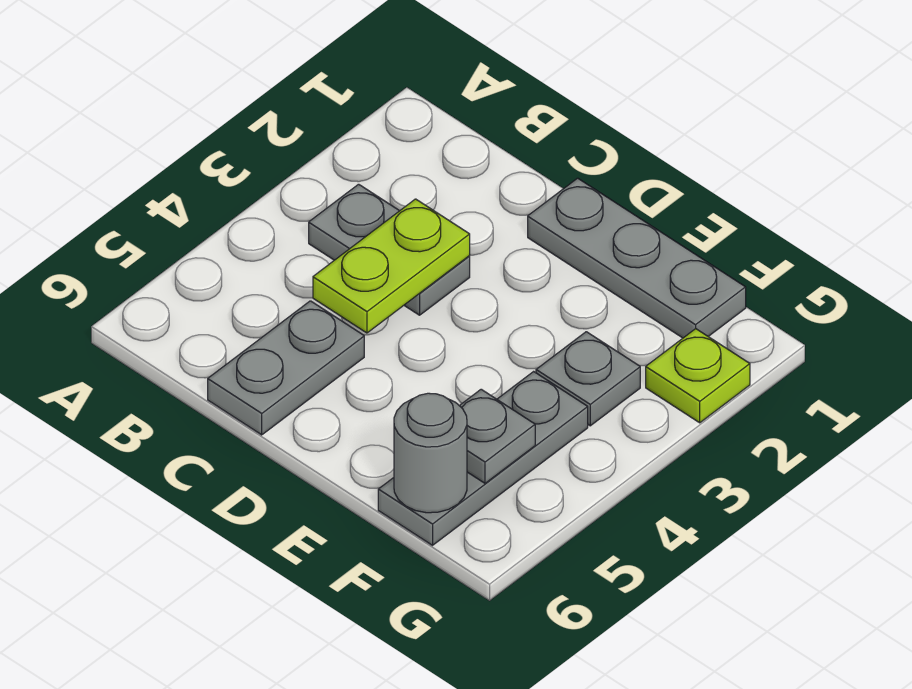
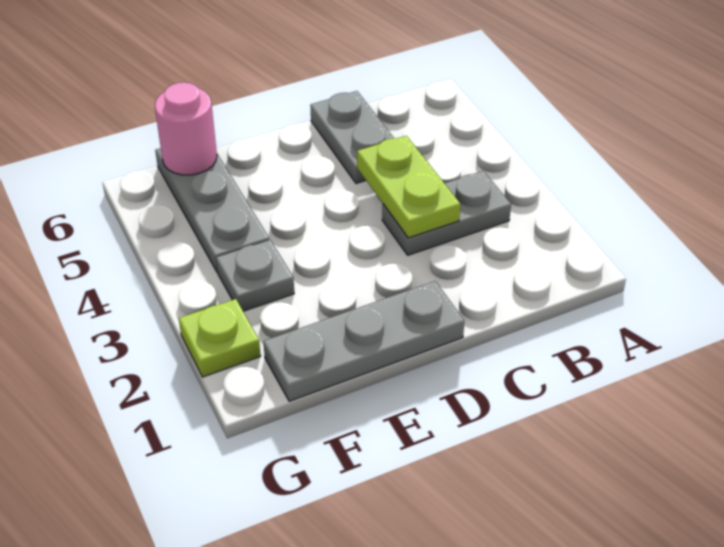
grey 1x1 plate [459,389,535,483] -> none
grey 1x1 round brick [394,393,467,513] -> pink 1x1 round brick [155,82,217,175]

